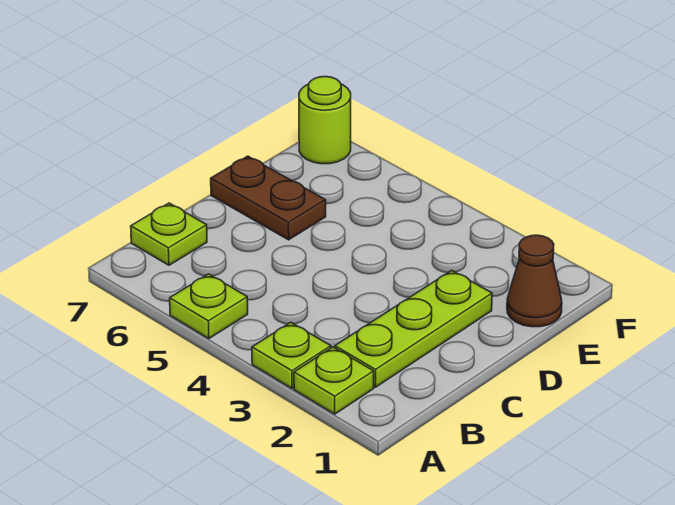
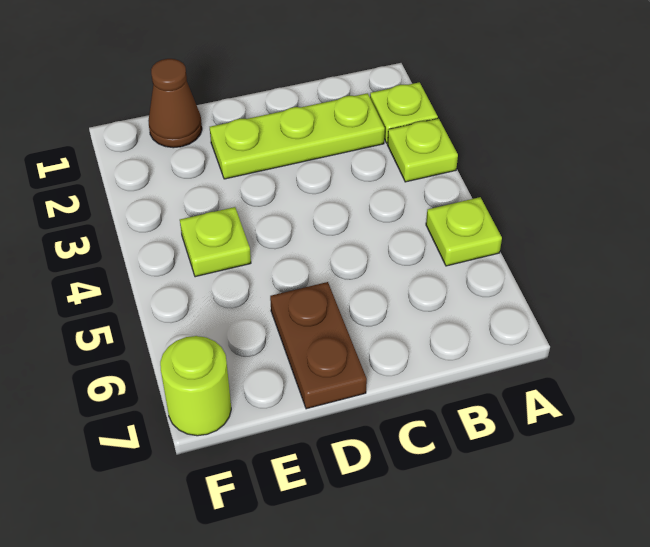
lime 1x1 plate [131,203,207,265] -> lime 1x1 plate moved to [180,207,251,277]

